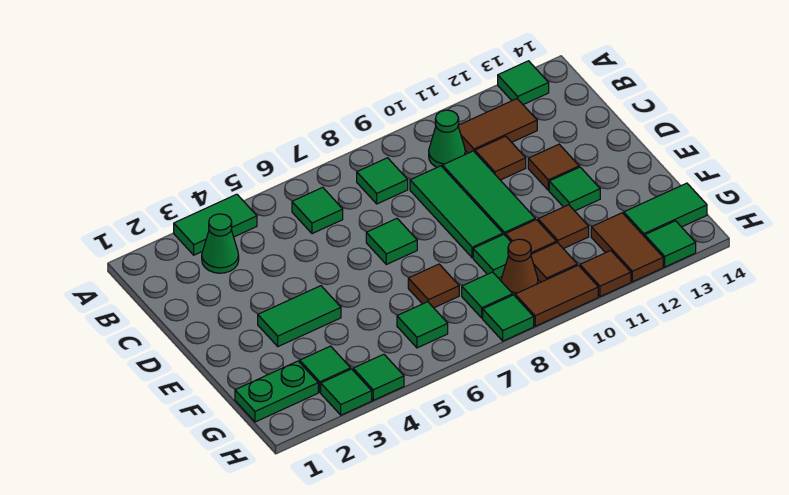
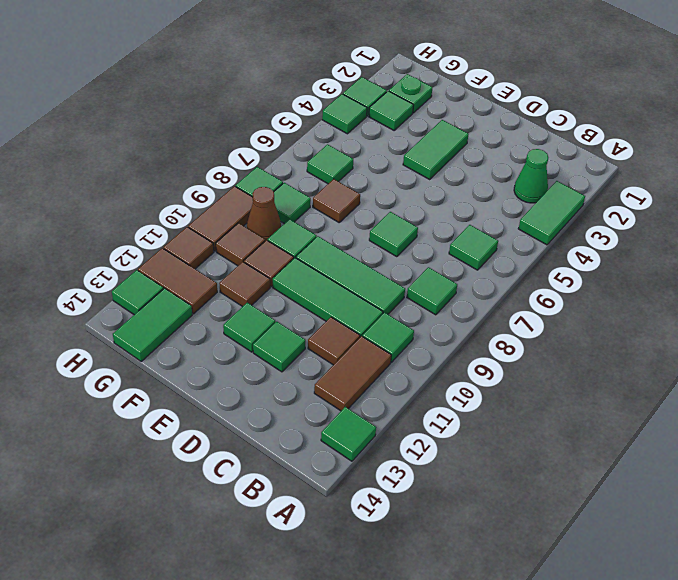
green 1x1 cone [429,110,465,167] -> green 1x1 tile [363,313,414,362]
brown 1x1 tile [528,144,579,190] -> green 1x1 tile [253,322,305,372]
green 1x2 plate [235,361,318,422] -> green 1x1 plate [389,74,432,113]

